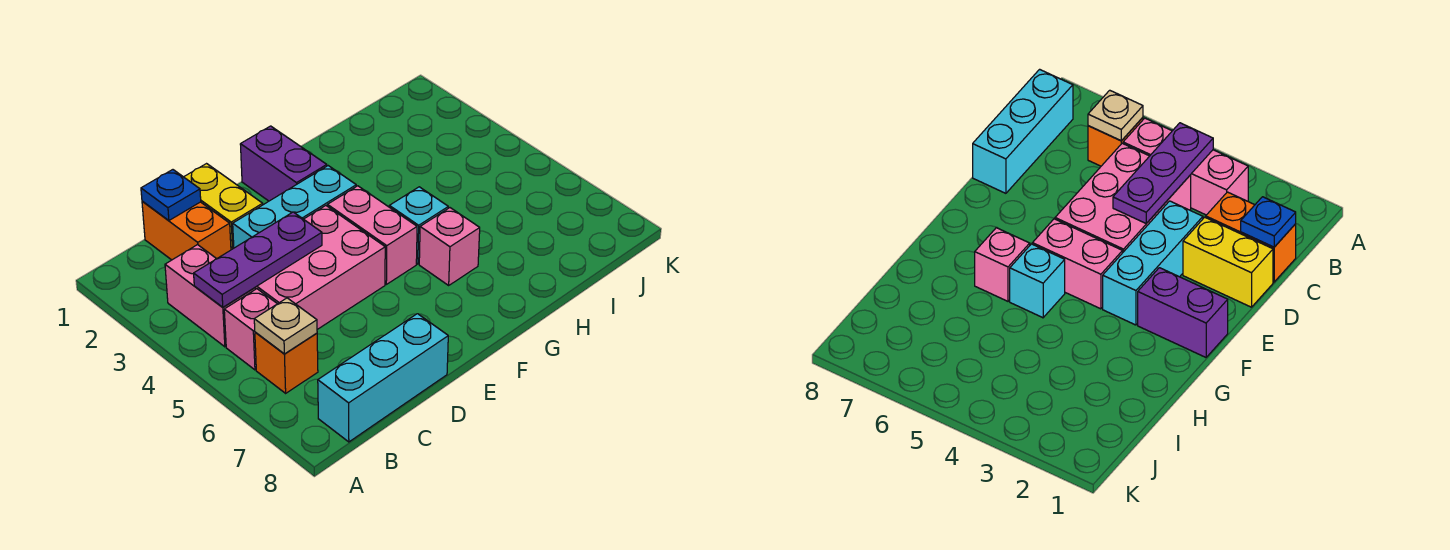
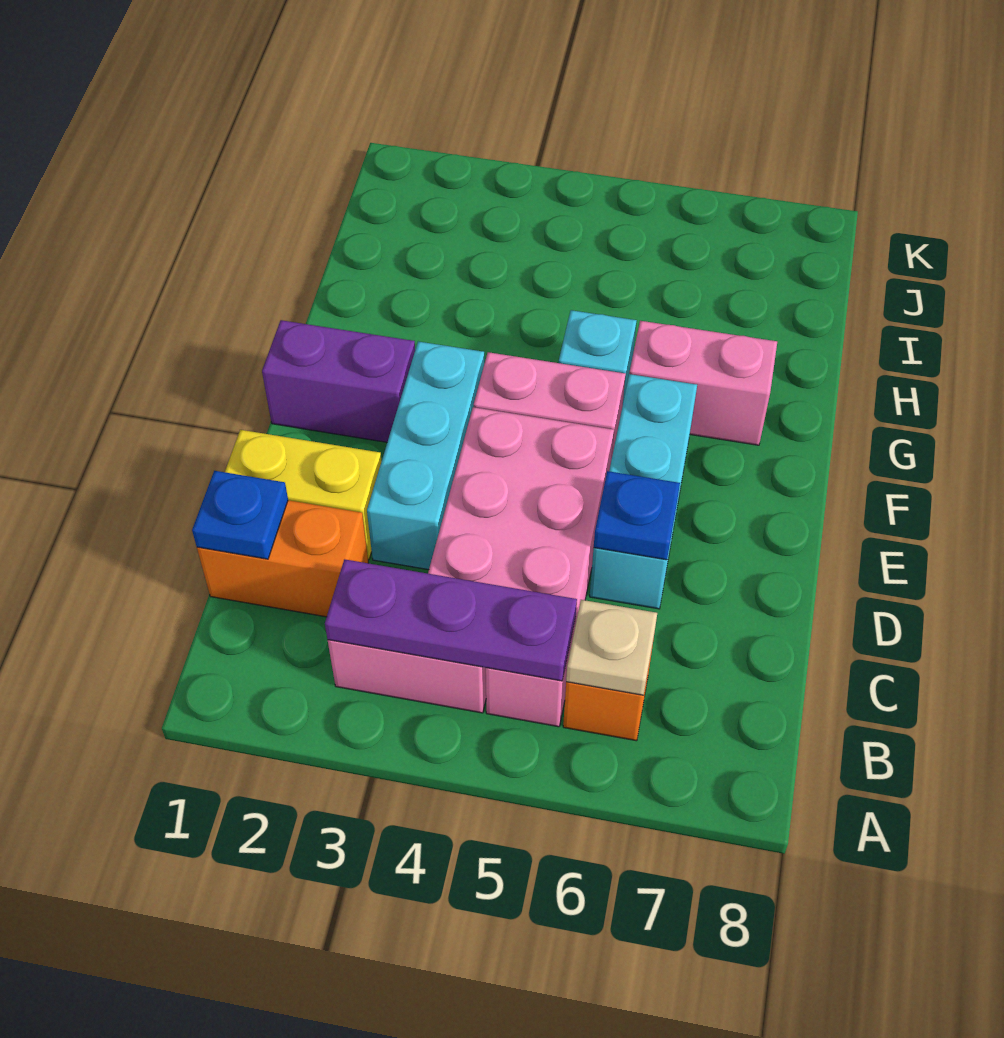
purple 1x3 plate [194,212,322,307] -> purple 1x3 plate turned to [325,559,577,681]
cyan 1x3 brick [318,314,448,442] -> cyan 1x3 brick moved to [590,374,697,609]
none -> blue 1x1 plate [594,471,680,560]
pink 1x1 brick [419,208,480,285] -> pink 1x2 brick [629,321,777,445]

